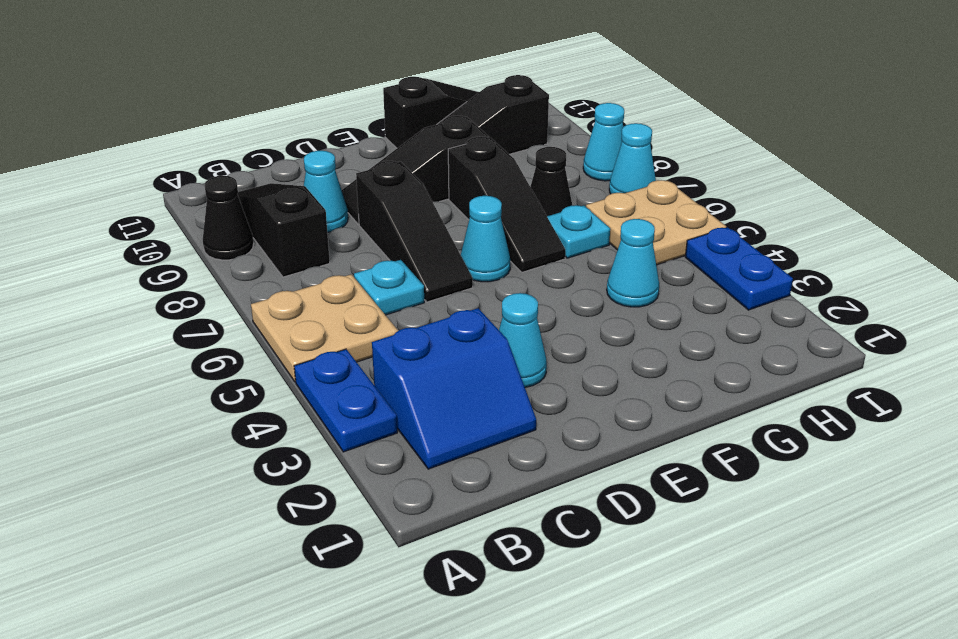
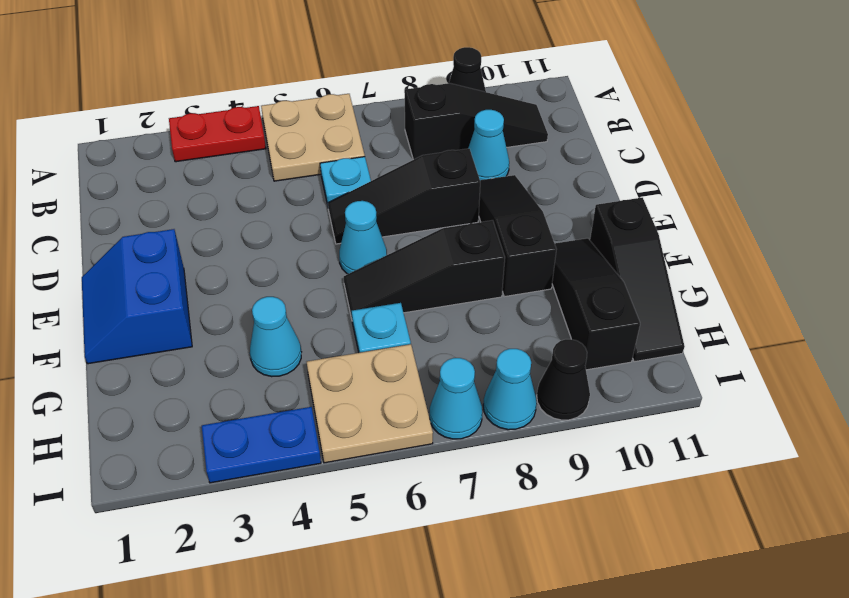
blue 1x2 plate [294,349,397,452] -> red 1x2 plate [169,106,266,162]
blue 2x2 slope [372,308,536,469] -> blue 2x2 slope moved to [82,229,192,364]
cyan 1x1 cone [499,293,547,387] -> none
black 1x1 cone [530,147,572,216] -> black 1x1 cone moved to [537,339,590,420]

